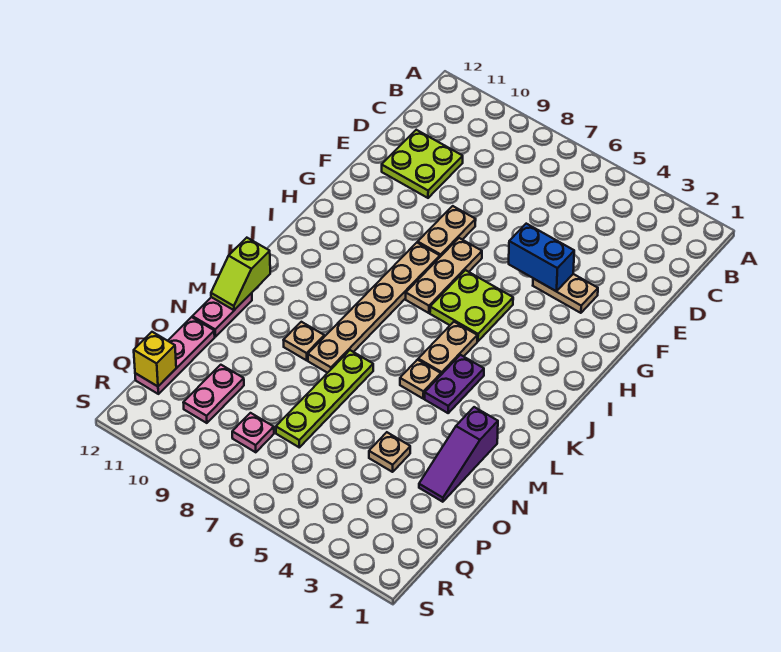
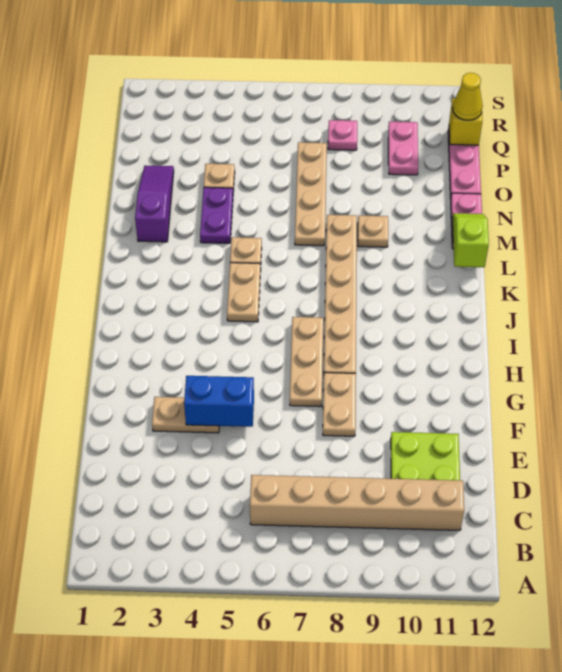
none -> tan 1x6 brick [250,475,464,530]
lime 2x2 plate [430,270,513,341] -> none
purple 1x2 plate [425,355,484,413] -> purple 1x2 plate moved to [200,187,233,243]
lime 1x4 plate [276,350,373,447] -> tan 1x4 plate [295,142,327,246]
none -> yellow 1x1 cone [453,73,483,120]

